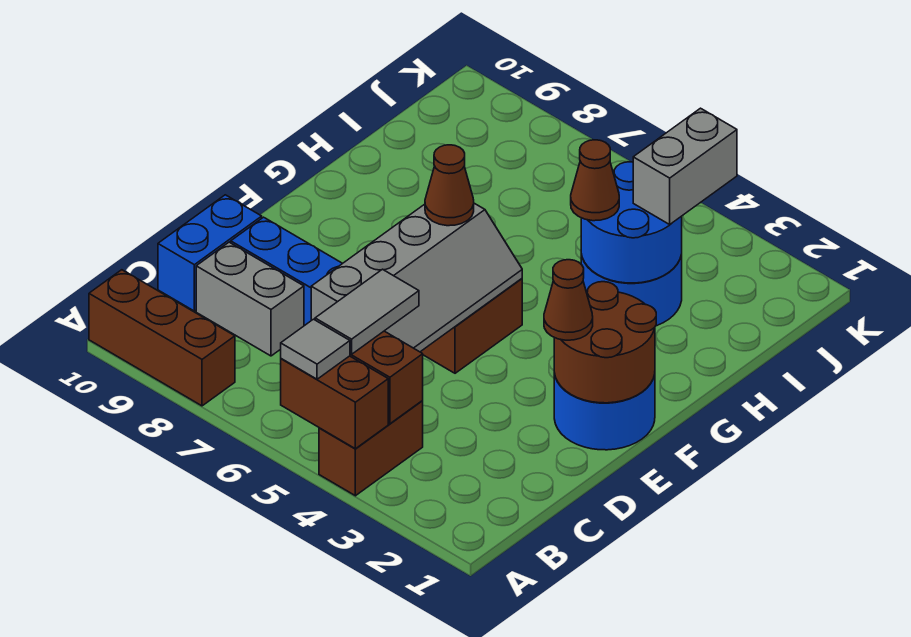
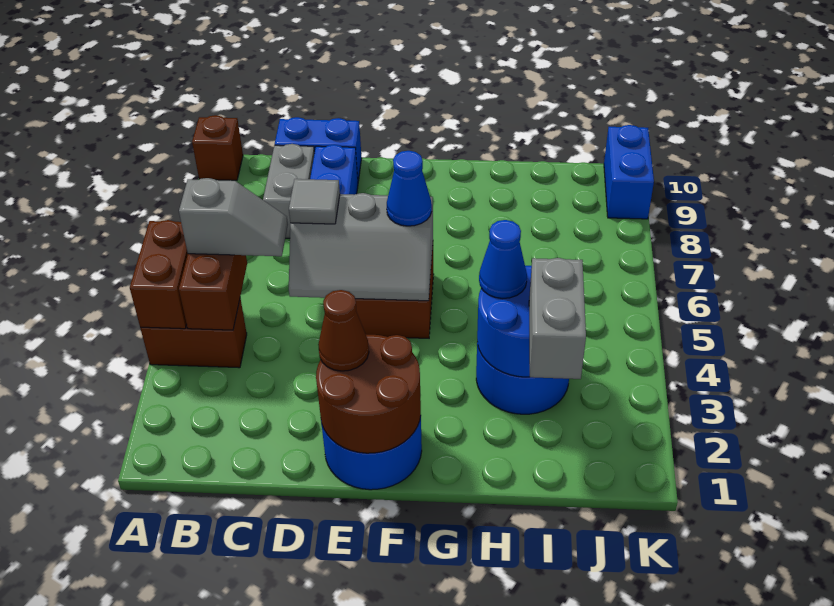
grey 1x1 tile [281,319,350,379] -> grey 1x1 tile moved to [289,179,340,224]
brown 1x3 brick [89,270,235,406] -> brown 1x1 brick [192,115,243,180]
grey 1x2 tile [315,269,419,354] -> grey 1x2 slope [179,178,288,256]
grey 2x4 slope [311,203,522,352] -> grey 2x3 slope [289,193,433,301]
brown 1x1 cone [425,145,474,226] -> blue 1x1 cone [387,151,432,226]
brown 1x1 cone [571,140,619,221] -> blue 1x1 cone [479,220,527,298]
grey 1x2 brick [633,108,737,224] -> grey 1x2 brick turned to [529,258,586,379]
none -> blue 1x2 brick [604,125,654,219]

